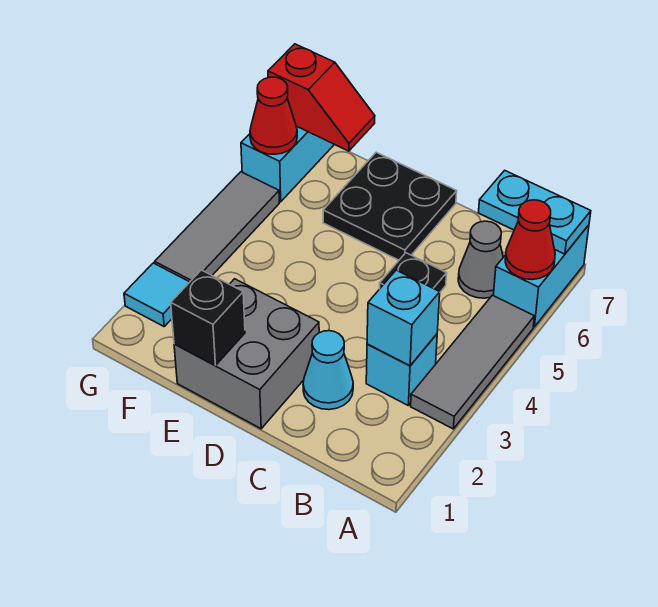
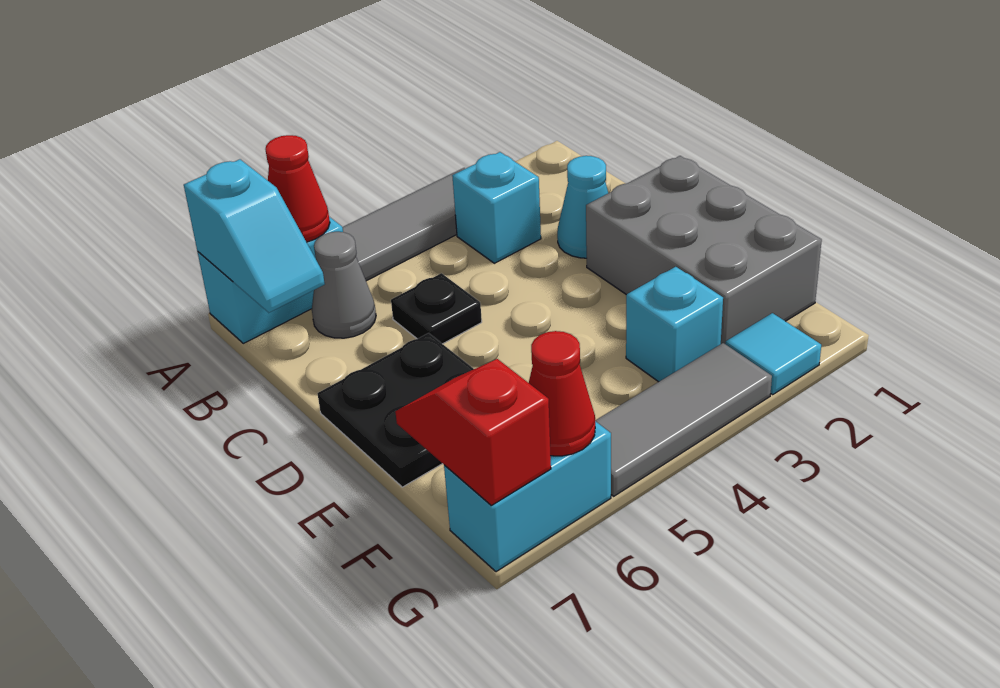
cyan 1x2 plate [479,170,591,254] -> cyan 1x2 slope [184,159,325,313]
cyan 1x1 brick [367,270,440,366] -> cyan 1x1 brick moved to [626,267,723,382]
grey 2x2 brick [174,279,319,429] -> grey 2x3 brick [586,156,822,344]
black 1x1 brick [171,270,245,366] -> none

